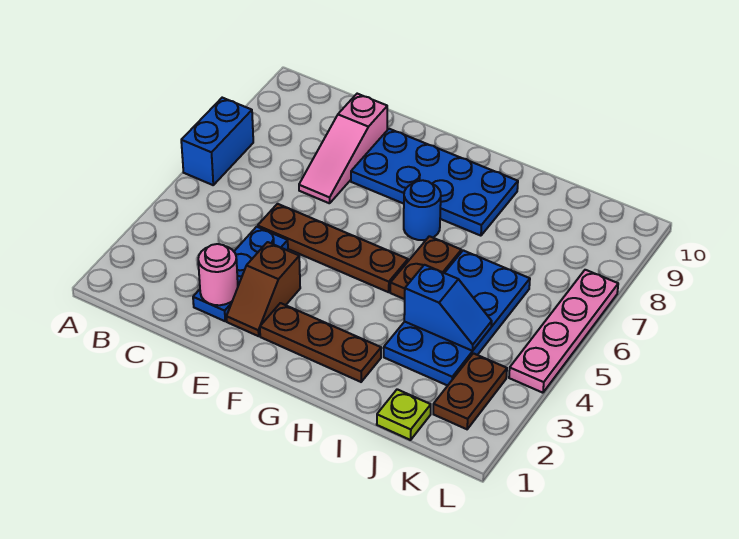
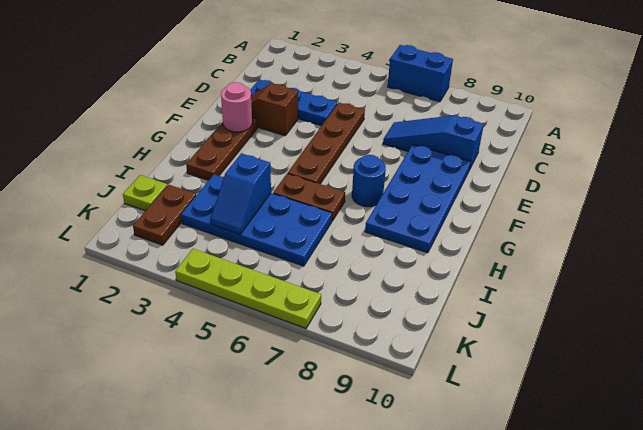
pink 1x1 round brick [198,244,238,305] -> pink 1x1 round brick moved to [221,82,252,132]
pink 1x3 slope [299,94,387,203] -> blue 1x3 slope [383,115,484,168]
brown 1x2 plate [433,353,507,429] -> brown 1x2 plate turned to [133,185,196,245]
pink 1x4 plate [509,270,618,393] -> lime 1x4 plate [175,249,321,328]

